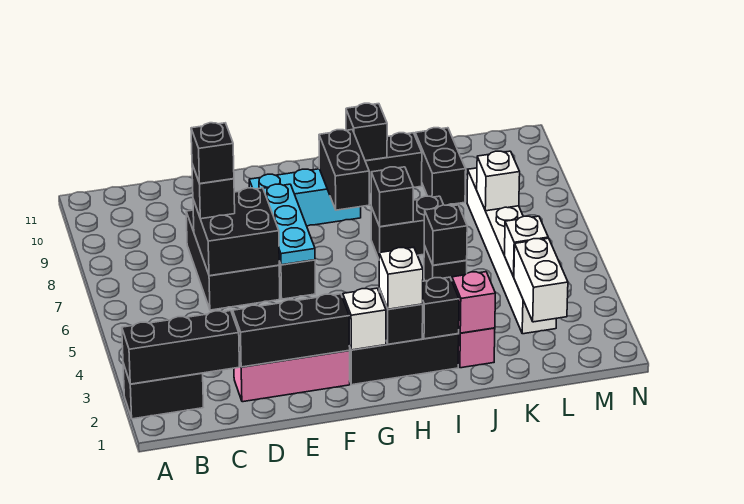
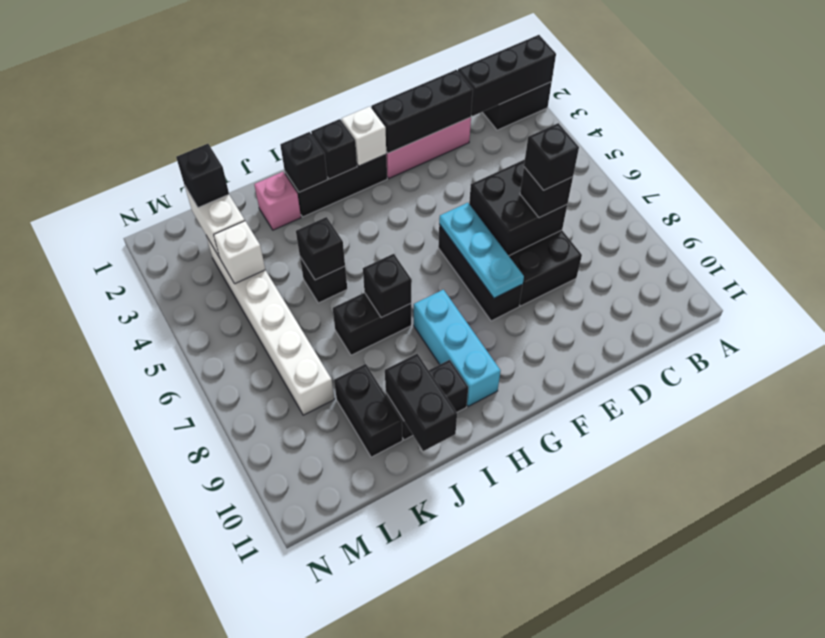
cyan 1x3 brick [249,169,361,226] -> cyan 1x3 brick turned to [414,290,501,406]
white 1x1 brick [379,247,423,309] -> none
black 1x2 brick [319,130,369,210] -> black 1x2 brick moved to [385,354,457,451]
black 1x1 brick [346,103,387,161] -> black 1x1 brick moved to [176,144,229,208]
pink 1x1 brick [452,272,495,333] -> none
white 1x1 brick [477,151,520,211] -> none

